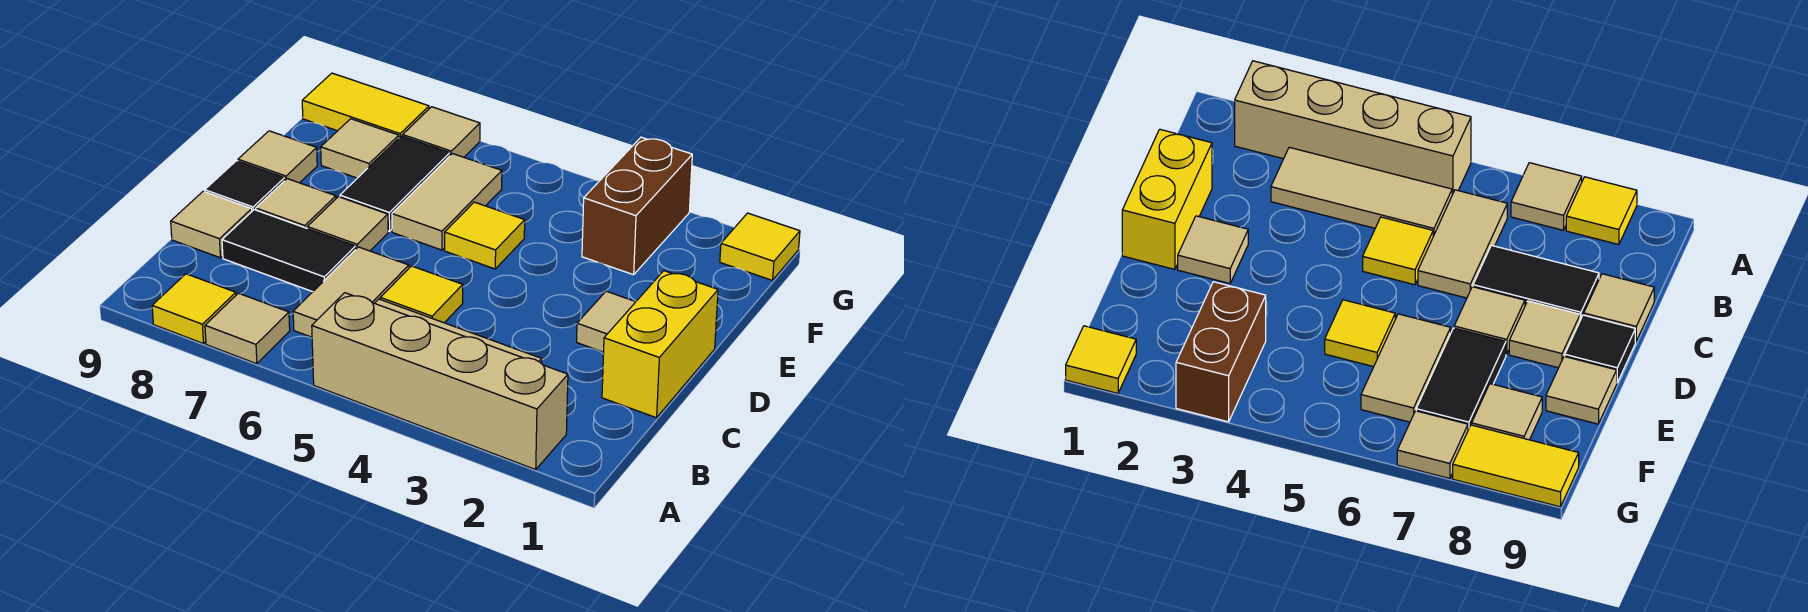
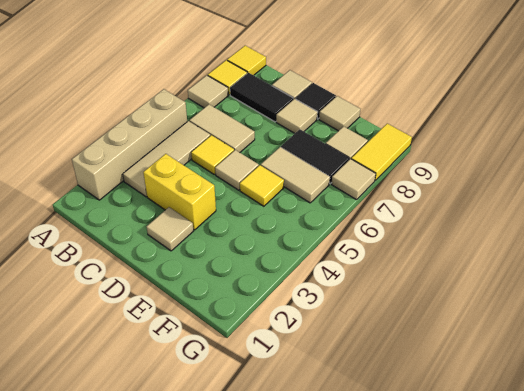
yellow 1x2 brick [602,271,718,418] -> yellow 1x2 brick moved to [143,154,216,230]
black 1x2 tile [222,210,356,292] -> black 1x2 tile turned to [230,73,293,122]
tan 1x1 tile [307,197,388,251] -> tan 1x1 tile moved to [215,150,259,190]
brown 1x2 brick [582,137,692,275] -> none
yellow 1x1 tile [720,213,800,280] -> yellow 1x1 tile moved to [227,46,266,75]

